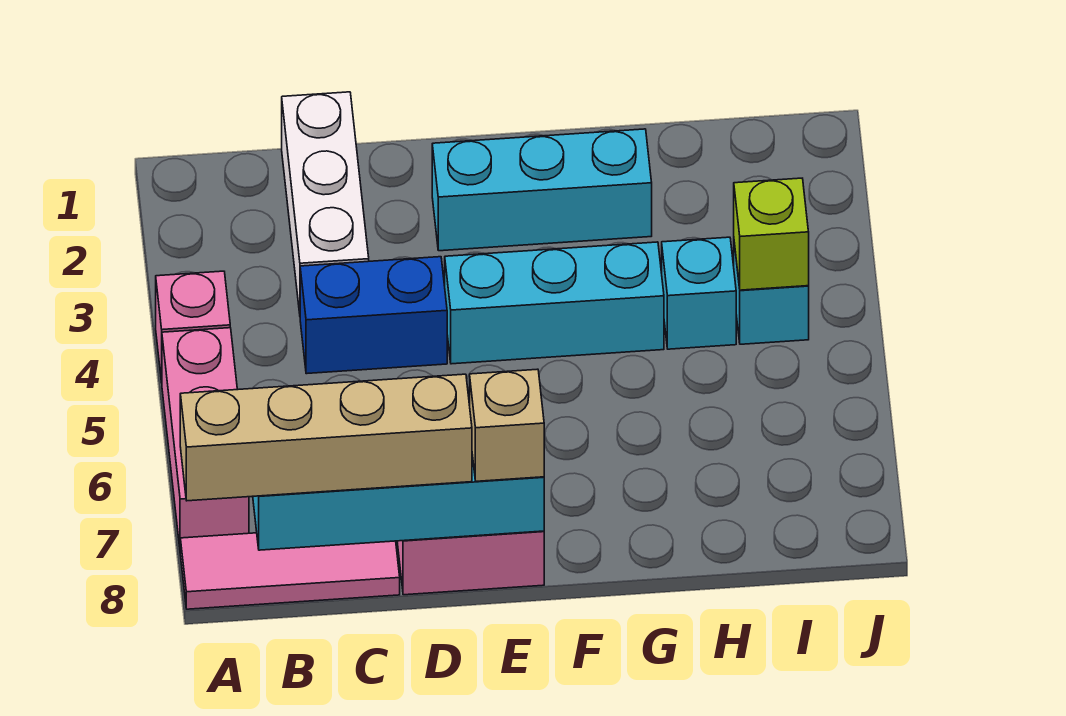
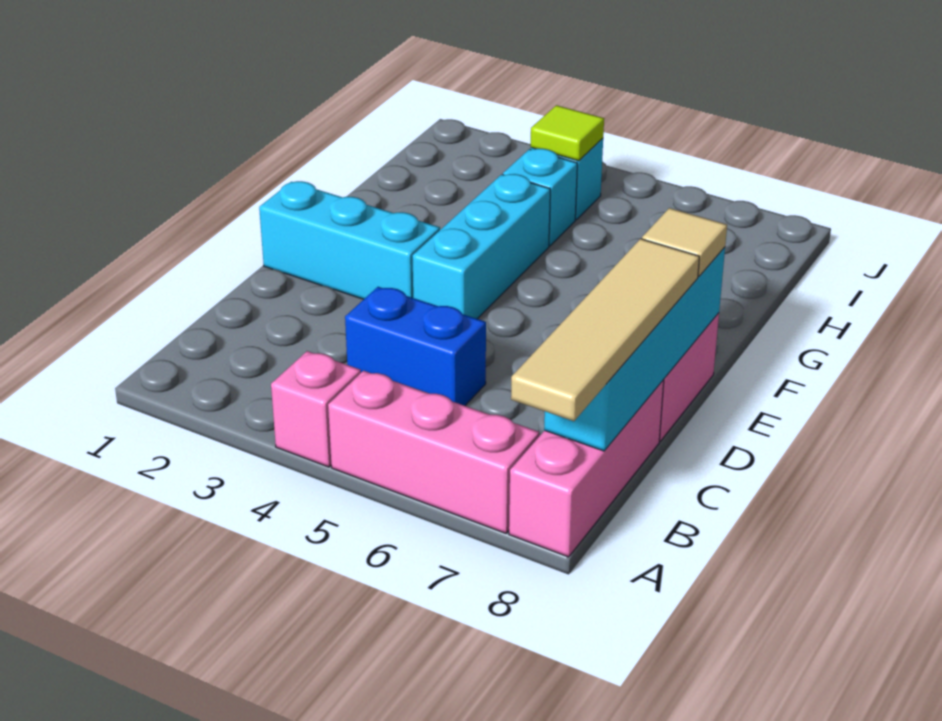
pink 1x3 tile [180,533,400,609] -> pink 1x3 brick [509,380,664,557]
tan 1x4 brick [180,374,472,501] -> tan 1x4 tile [511,239,699,421]
white 1x3 brick [282,92,369,313] -> none
blue 1x2 brick [300,257,447,374] -> blue 1x2 brick turned to [345,287,486,406]
cyan 1x3 brick [432,129,652,251] -> cyan 1x3 brick turned to [259,181,440,299]
tan 1x1 brick [470,369,544,481] -> tan 1x1 tile [642,208,727,277]
lime 1x1 brick [734,178,809,290] -> lime 1x1 tile [531,105,604,161]

